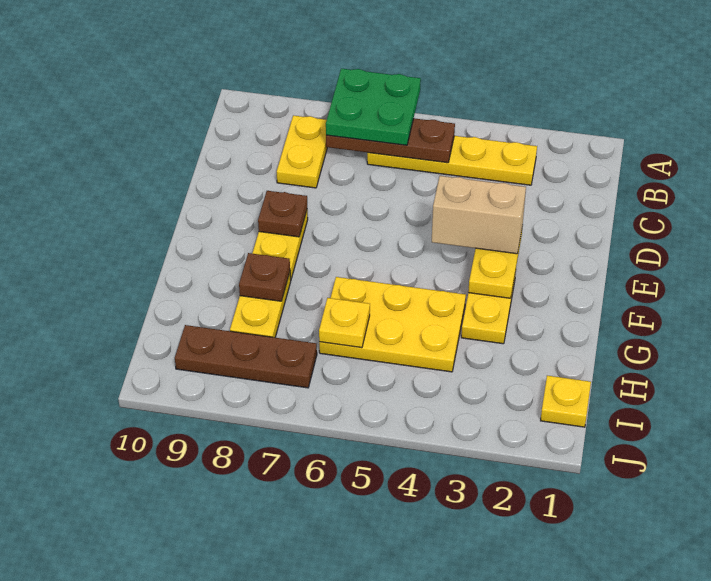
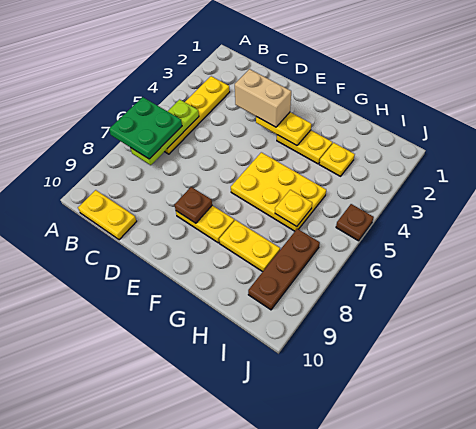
brown 1x3 plate [326,118,455,163] -> lime 1x3 plate [131,99,199,165]
yellow 1x2 plate [277,115,327,188] -> yellow 1x2 plate moved to [78,190,137,240]
tan 1x2 brick [432,176,526,254] -> tan 1x2 brick turned to [235,69,291,127]
yellow 2x3 plate [319,277,466,372] -> yellow 2x3 plate turned to [231,152,326,231]
brown 1x1 plate [239,253,290,301] -> brown 1x1 plate moved to [336,204,374,241]
yellow 1x1 plate [541,376,591,427] -> yellow 1x1 plate moved to [319,143,355,176]

